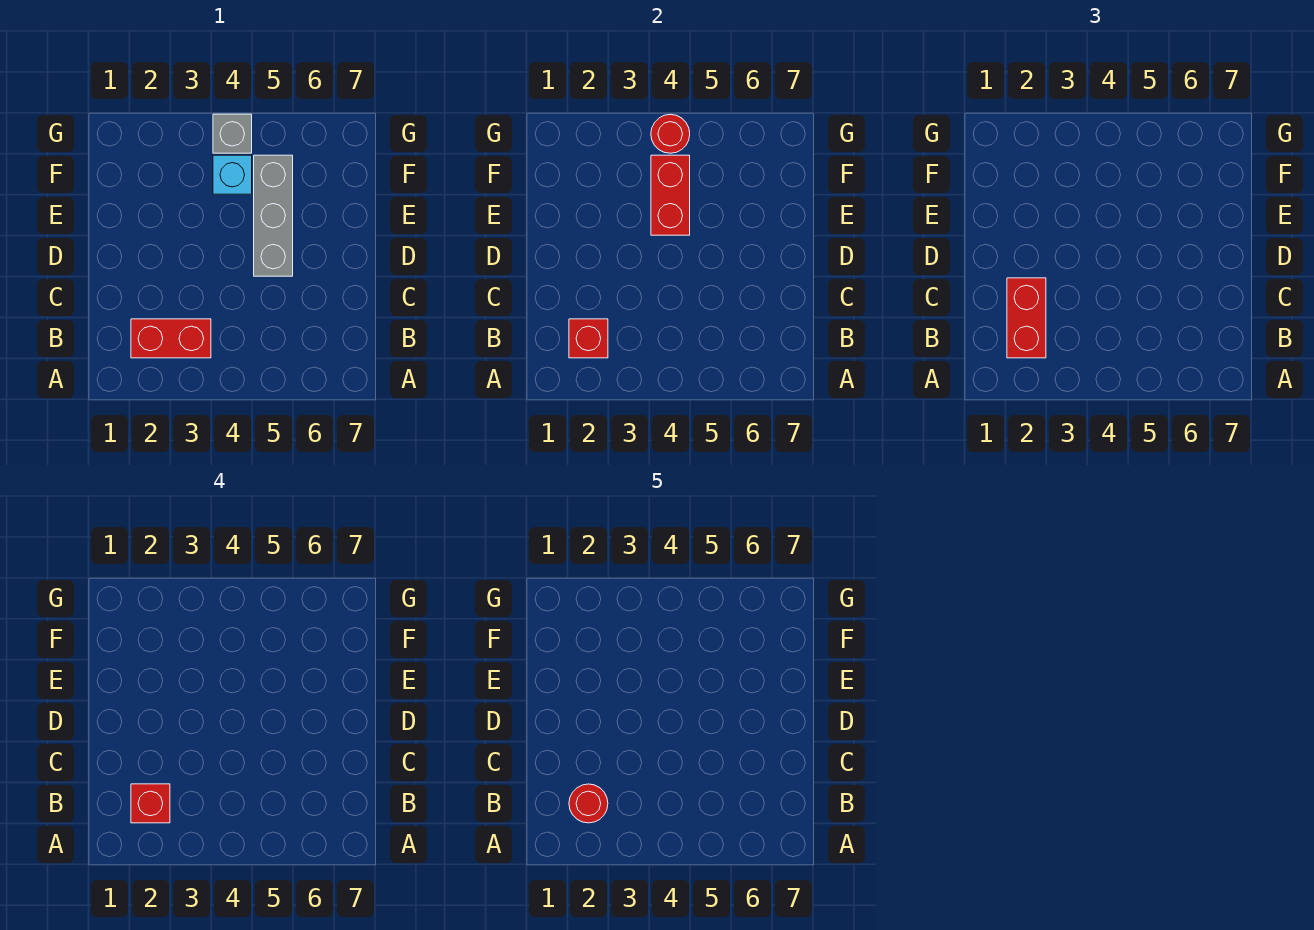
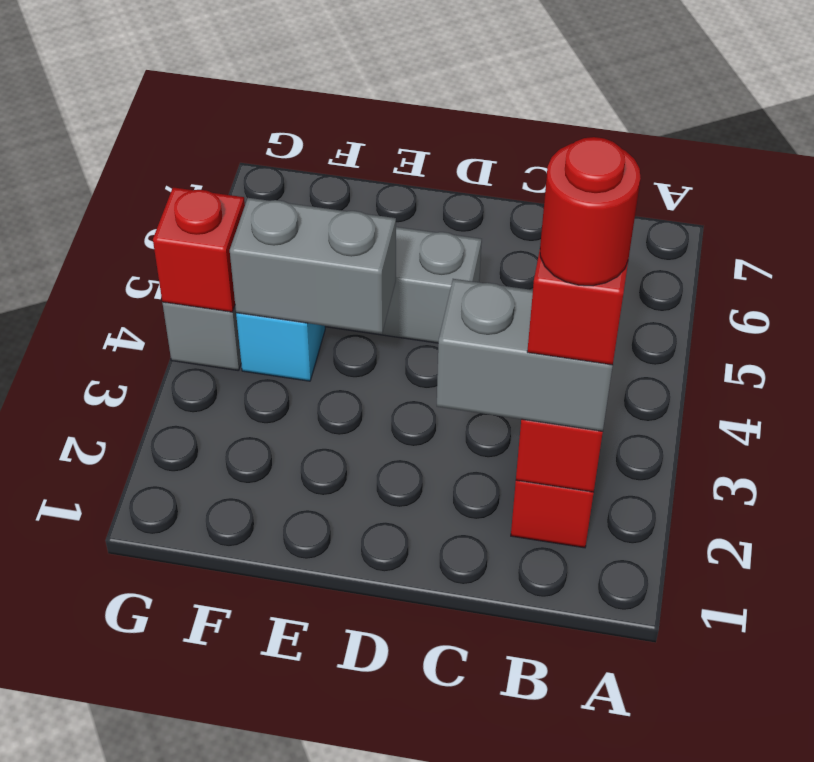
red 1x2 brick [1007,278,1046,358] -> grey 1x2 brick [437,279,613,431]
red 1x2 brick [651,155,690,235] -> grey 1x2 brick [230,198,396,334]
red 1x1 round brick [651,114,690,153] -> red 1x1 brick [153,187,245,312]

